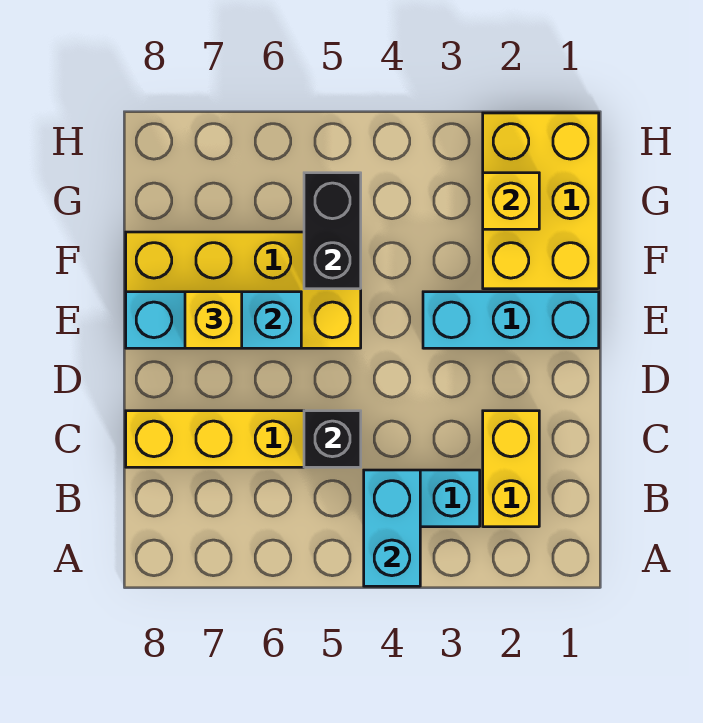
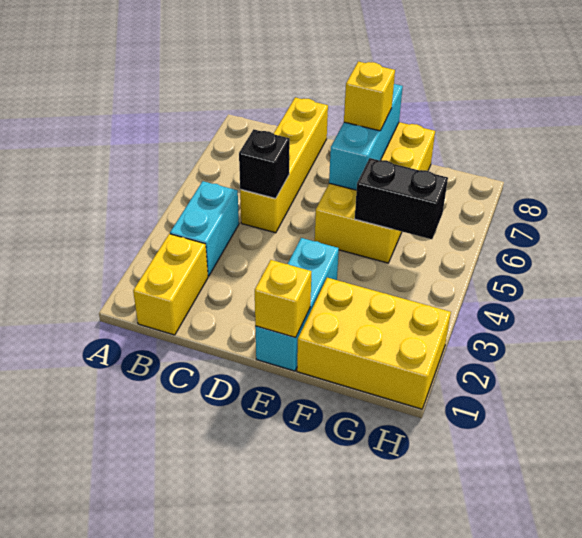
cyan 1x2 brick [364,470,420,586] -> none
yellow 1x2 brick [483,411,539,527] -> yellow 1x2 brick turned to [133,234,208,335]
yellow 1x1 brick [483,173,539,229] -> yellow 1x1 brick moved to [255,260,311,338]

